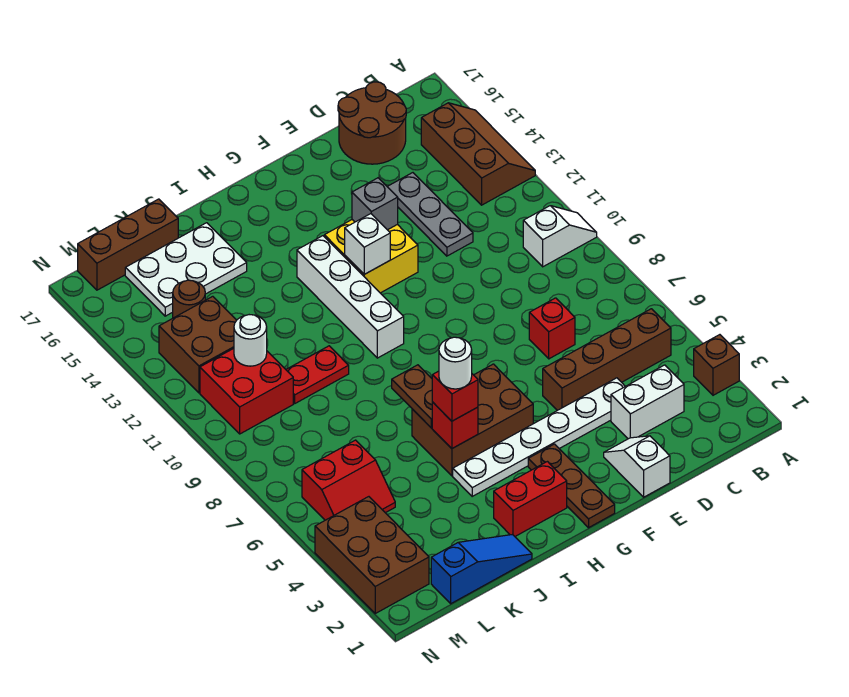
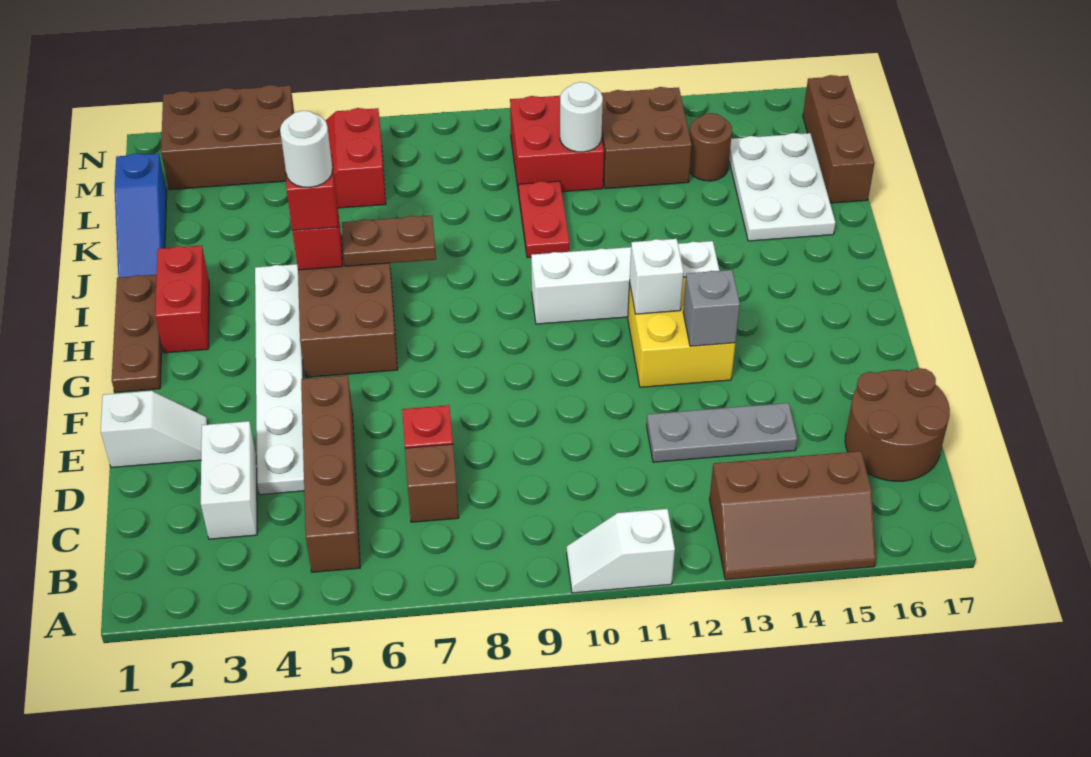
brown 1x1 brick [694,335,739,395] -> brown 1x1 brick moved to [405,444,459,522]
white 1x2 slope [523,206,597,267] -> white 1x2 slope turned to [567,509,675,593]
brown 1x3 plate [528,444,615,528] -> brown 1x3 plate turned to [112,275,162,392]

